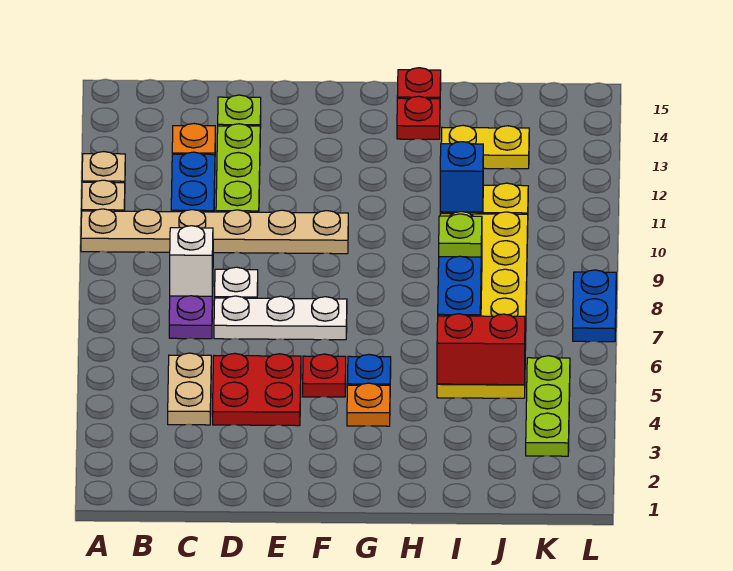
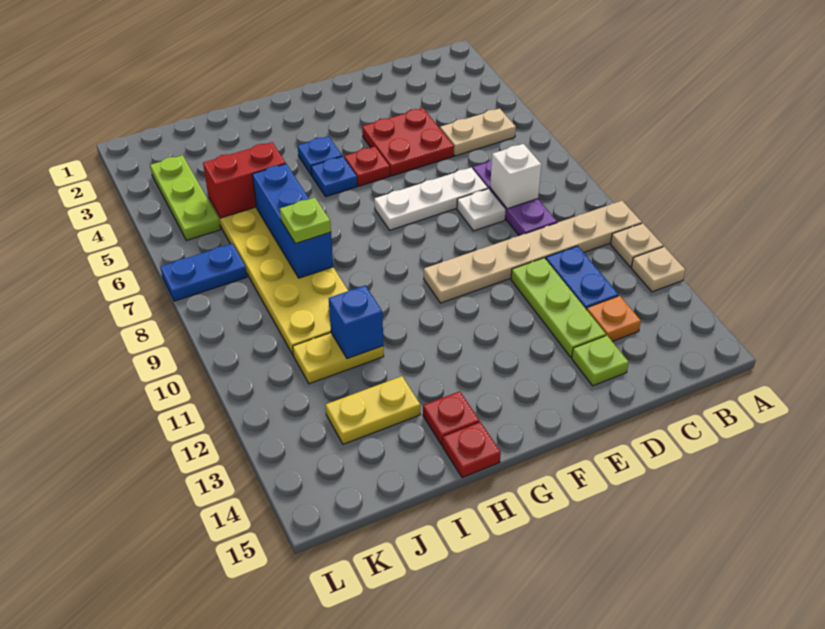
tan 1x2 plate [168,353,211,425] -> tan 1x2 plate turned to [440,108,516,156]
orange 1x1 plate [347,383,390,426] -> blue 1x1 plate [298,136,342,176]
blue 1x2 plate [573,270,616,342] -> blue 1x2 plate turned to [160,244,247,301]

